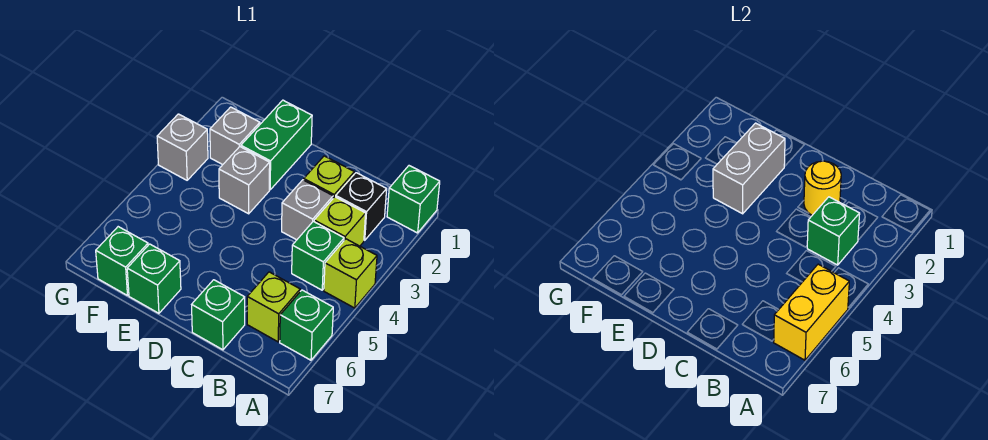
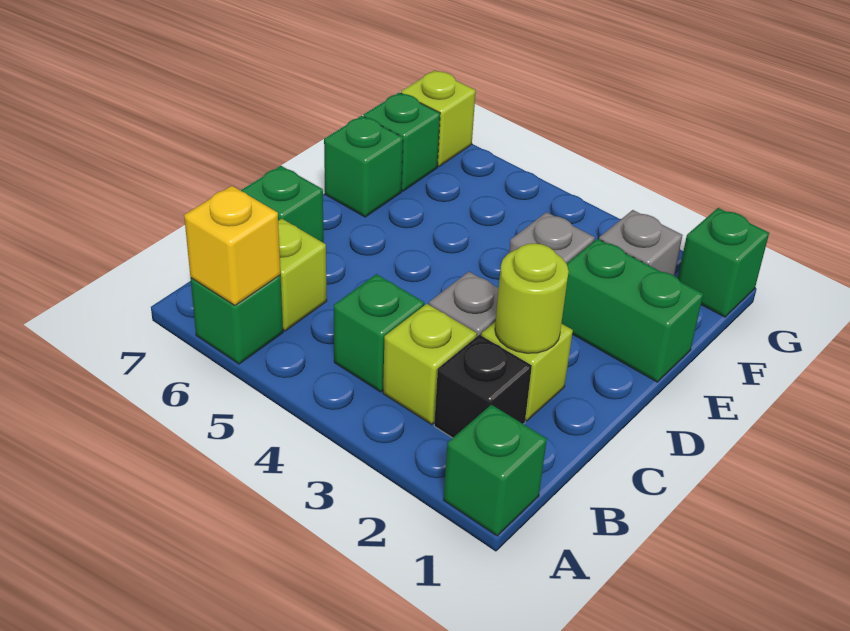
lime 1x1 brick [324,239,377,308] -> lime 1x1 brick moved to [401,70,476,167]
yellow 1x2 brick [774,264,849,360] -> yellow 1x1 brick [184,186,280,305]
green 1x1 brick [807,197,860,265] -> green 1x1 brick moved to [678,208,769,317]
yellow 1x1 round brick [804,161,841,215] -> lime 1x1 round brick [495,243,569,353]
grey 1x2 brick [713,123,785,214] -> none
grey 1x1 brick [157,114,208,180] -> none

